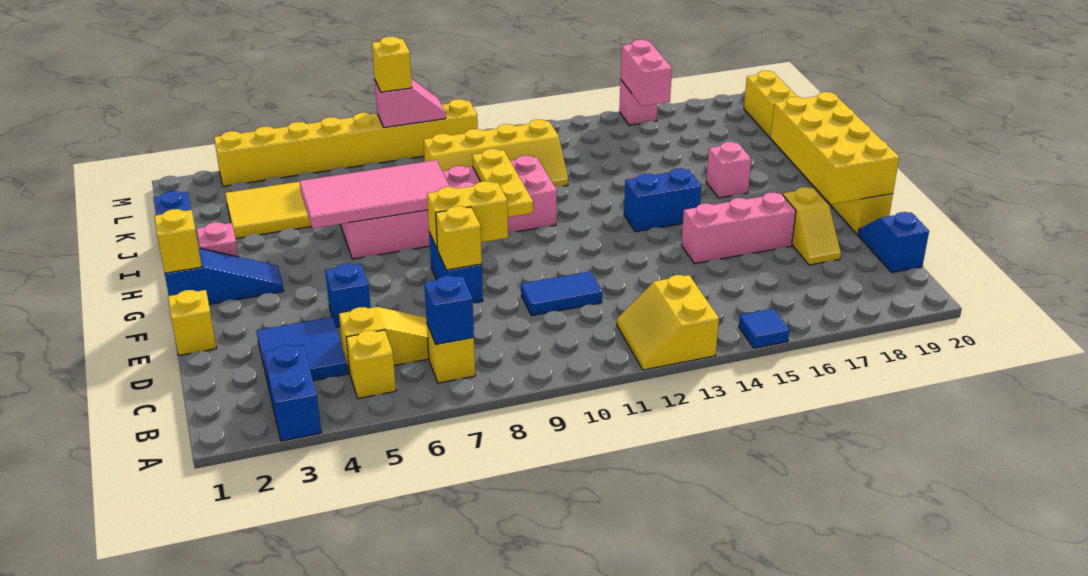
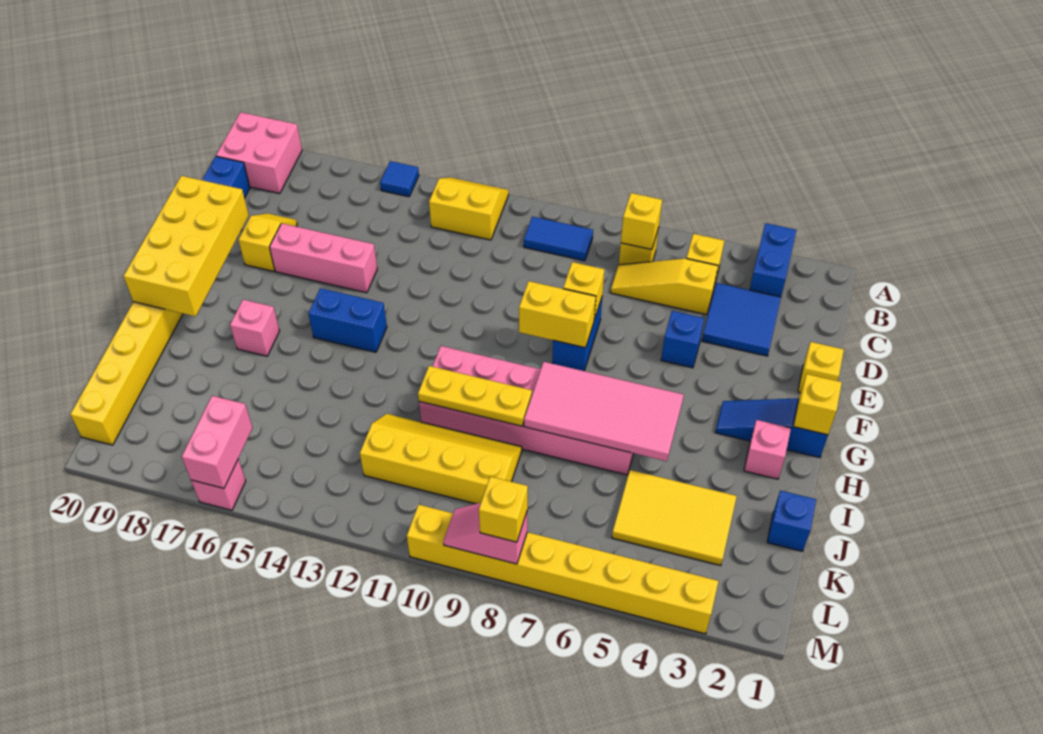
yellow 2x2 slope [617,275,719,370] -> yellow 2x2 slope turned to [429,177,509,240]
none -> pink 2x2 brick [216,112,302,194]
blue 1x1 brick [424,276,474,344] -> yellow 1x1 brick [621,193,662,250]
blue 1x2 tile [521,271,602,316] -> blue 1x2 tile moved to [524,217,593,261]
yellow 1x3 plate [472,149,533,217] -> yellow 1x3 plate turned to [418,366,532,426]

